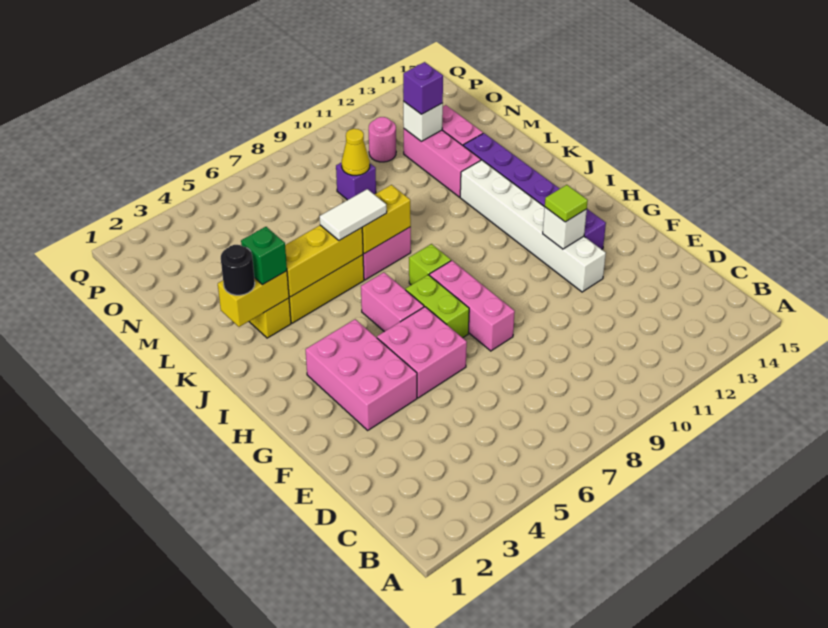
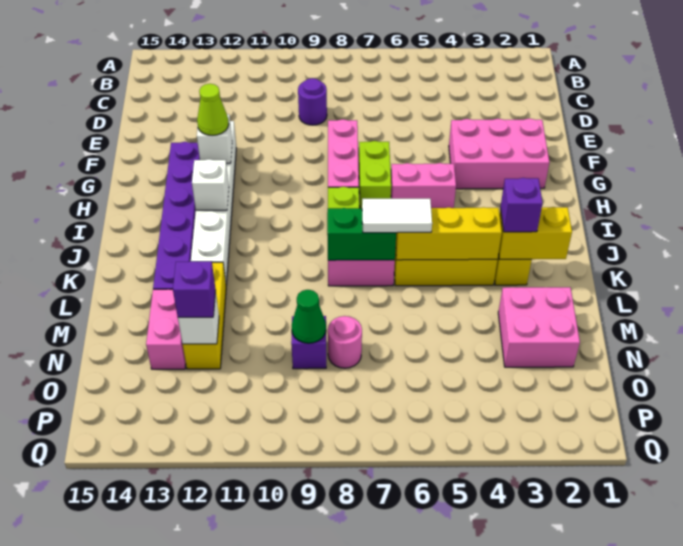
none -> purple 1x1 round brick [298,78,327,125]
pink 2x3 brick [305,319,417,430] -> pink 2x3 brick turned to [449,119,549,189]
pink 2x2 brick [377,307,467,398] -> pink 2x2 brick moved to [498,287,580,367]
lime 1x1 tile [545,185,588,222] -> lime 1x1 cone [197,84,229,136]
pink 1x2 brick [361,272,424,332] -> pink 1x2 brick turned to [391,163,456,208]
none -> white 1x1 brick [192,159,229,210]
black 1x1 round brick [221,245,255,295] -> none
green 1x1 brick [241,227,287,285] -> purple 1x1 brick [500,178,542,232]
yellow 1x2 brick [362,185,411,254] -> green 1x2 brick [327,208,396,260]
pink 1x3 brick [404,129,481,197] -> yellow 1x3 brick [183,262,226,369]
yellow 1x1 cone [342,129,370,176] -> green 1x1 cone [292,290,326,343]
pink 1x1 round brick [369,117,396,162] -> pink 1x1 round brick moved to [328,316,362,368]

